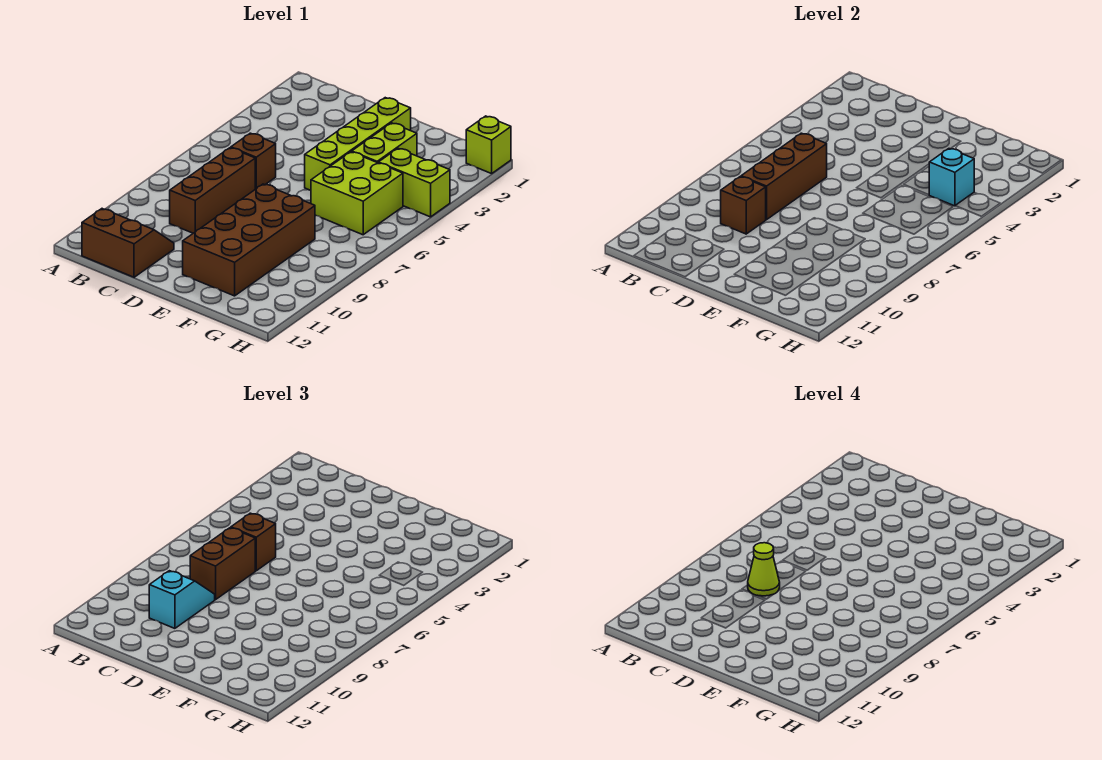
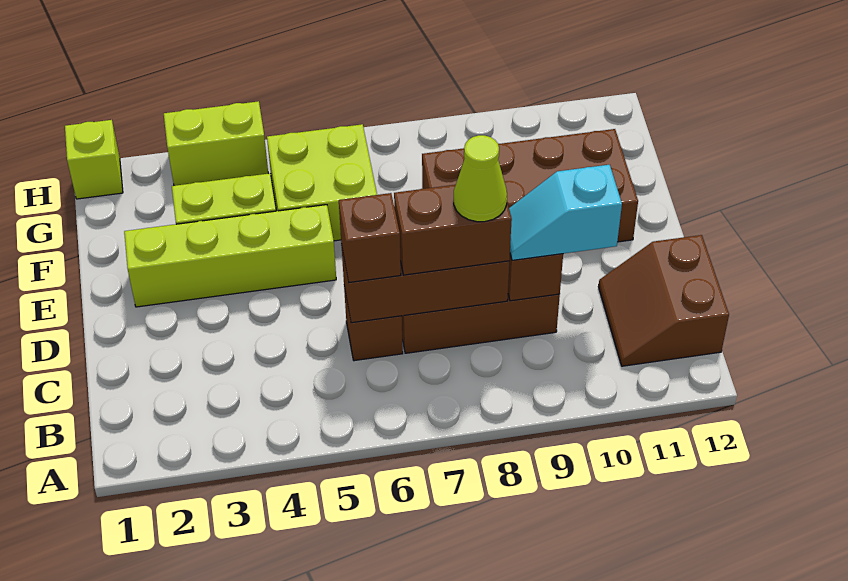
lime 1x2 brick [378,149,450,217] -> lime 1x2 brick turned to [164,101,268,186]
cyan 1x1 brick [929,149,974,206] -> none

